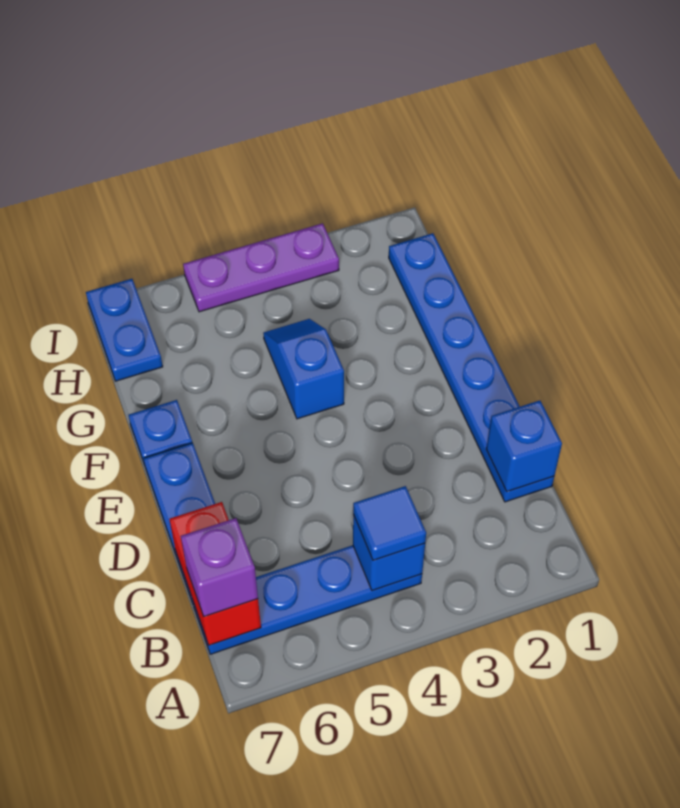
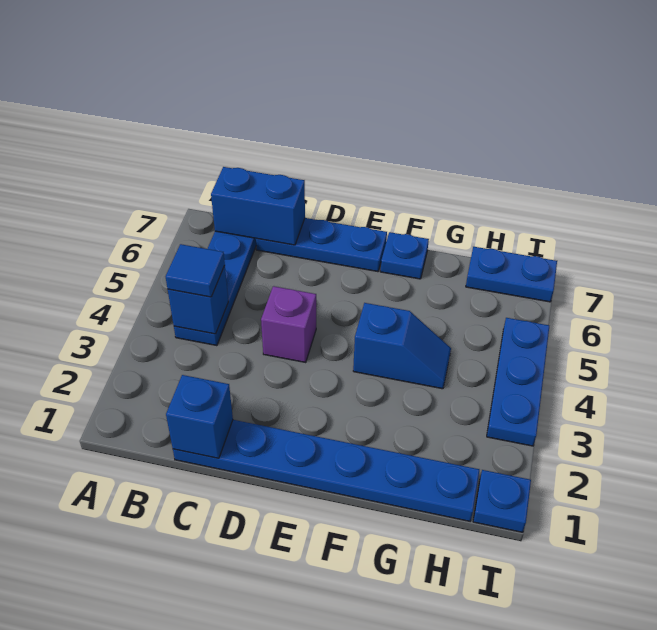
red 1x2 brick [169,502,261,645] -> blue 1x2 brick [211,167,305,245]
purple 1x1 brick [181,518,258,617] -> purple 1x1 brick moved to [261,286,316,362]
none -> blue 1x1 plate [473,470,531,532]
purple 1x3 plate [183,223,339,312] -> blue 1x3 plate [487,318,549,446]

